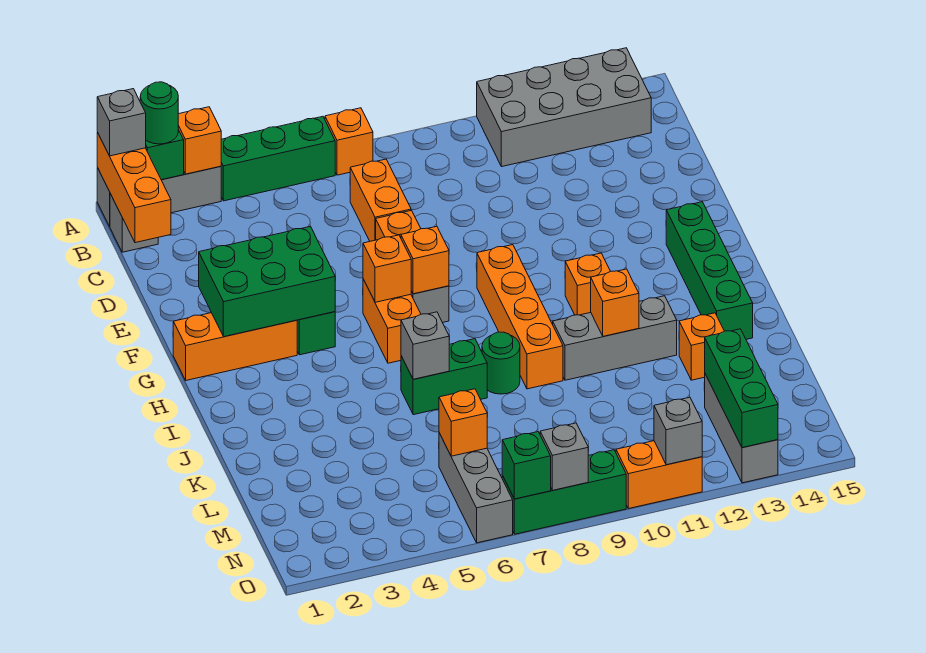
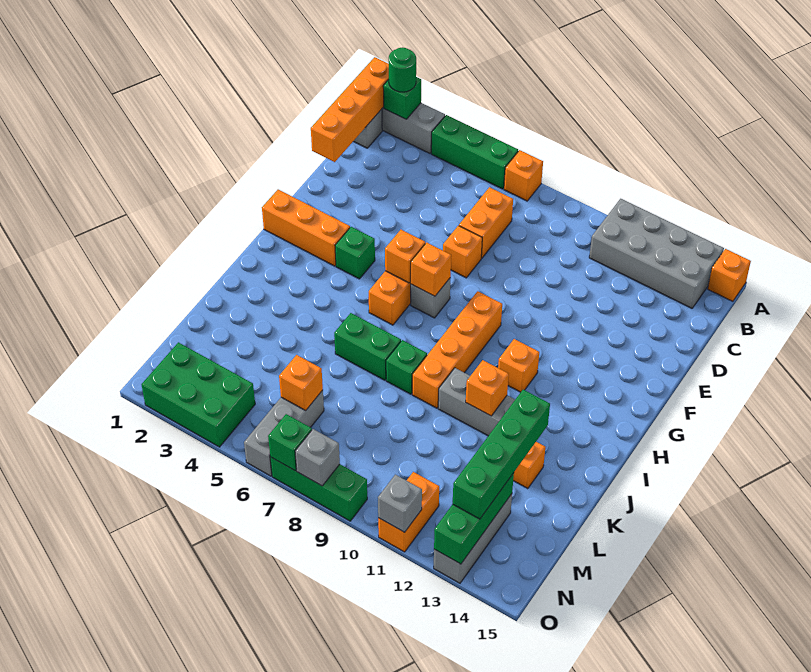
orange 1x3 brick [97,132,171,243] -> orange 1x4 brick [311,57,389,162]
grey 1x1 brick [97,89,146,156] -> none
orange 1x1 brick [178,107,221,174] -> orange 1x1 brick moved to [708,249,751,301]
green 2x3 brick [199,226,335,337] -> green 2x3 brick moved to [142,342,255,447]
green 1x4 brick [666,202,753,339] -> green 1x4 brick moved to [453,390,550,519]
grey 1x1 brick [401,312,449,379] -> none
green 1x1 round brick [482,332,520,394] -> green 1x1 brick [386,340,427,394]
orange 1x2 brick [616,441,702,509] -> orange 1x2 brick turned to [378,472,439,552]

